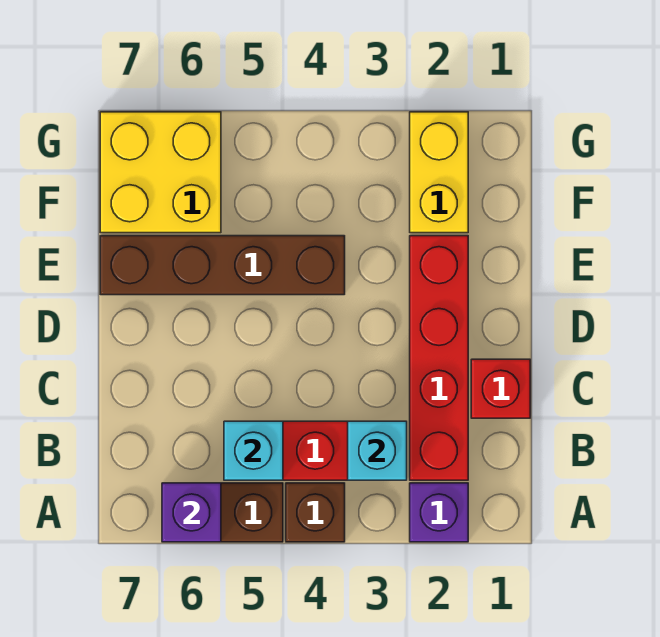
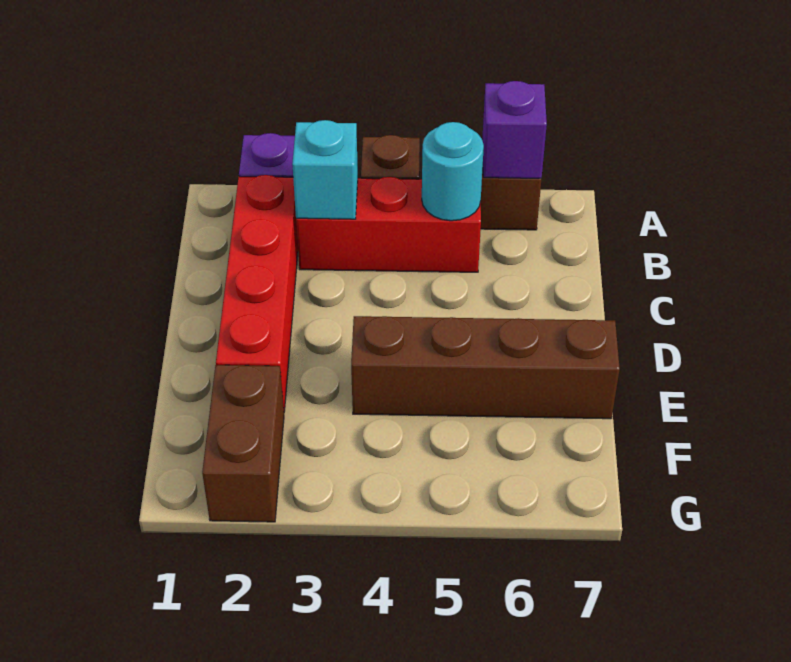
cyan 1x1 brick [224,421,283,480] -> cyan 1x1 round brick [422,122,484,221]
red 1x1 brick [471,359,530,418] -> none
yellow 1x2 brick [410,112,468,233] -> brown 1x2 brick [202,365,284,522]
yellow 2x2 brick [100,112,221,233] -> none

